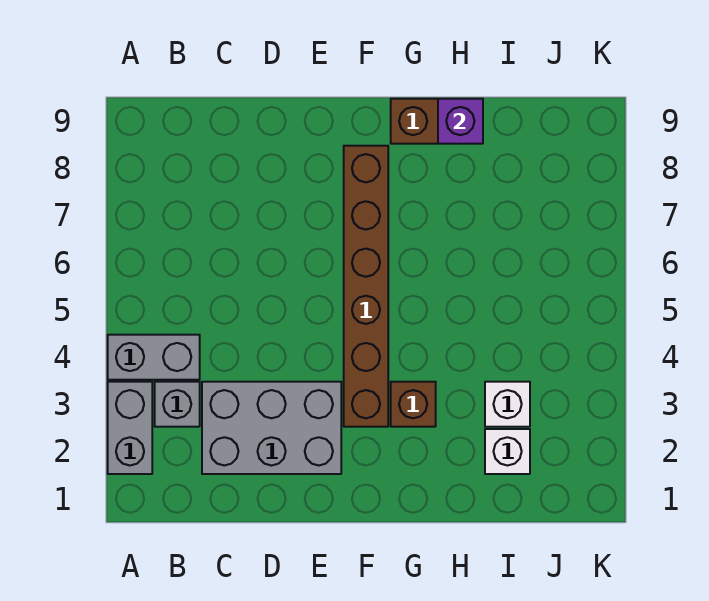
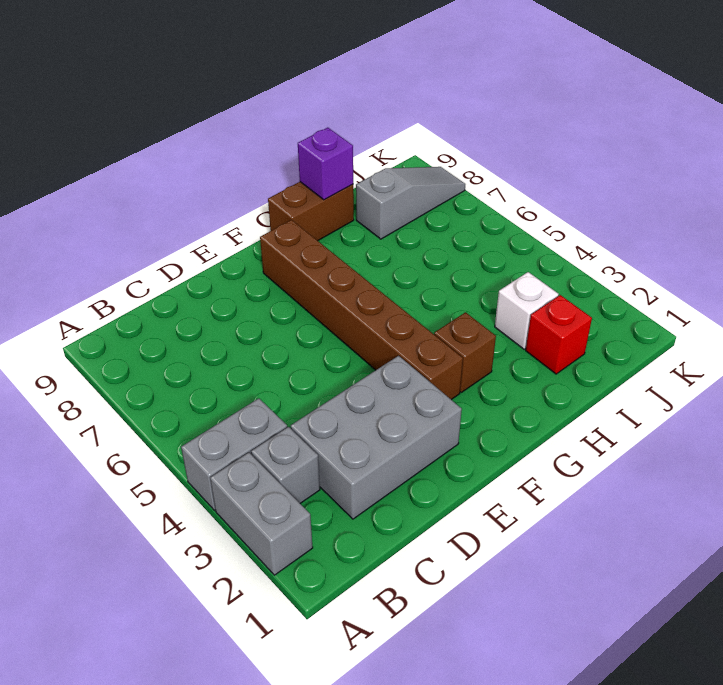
white 1x1 brick [485,429,530,474] -> red 1x1 brick [526,295,592,374]
none -> grey 1x3 slope [356,167,465,239]

